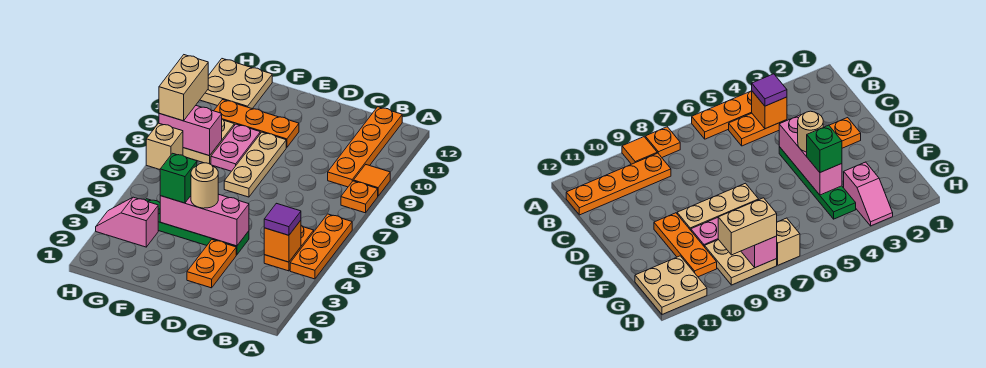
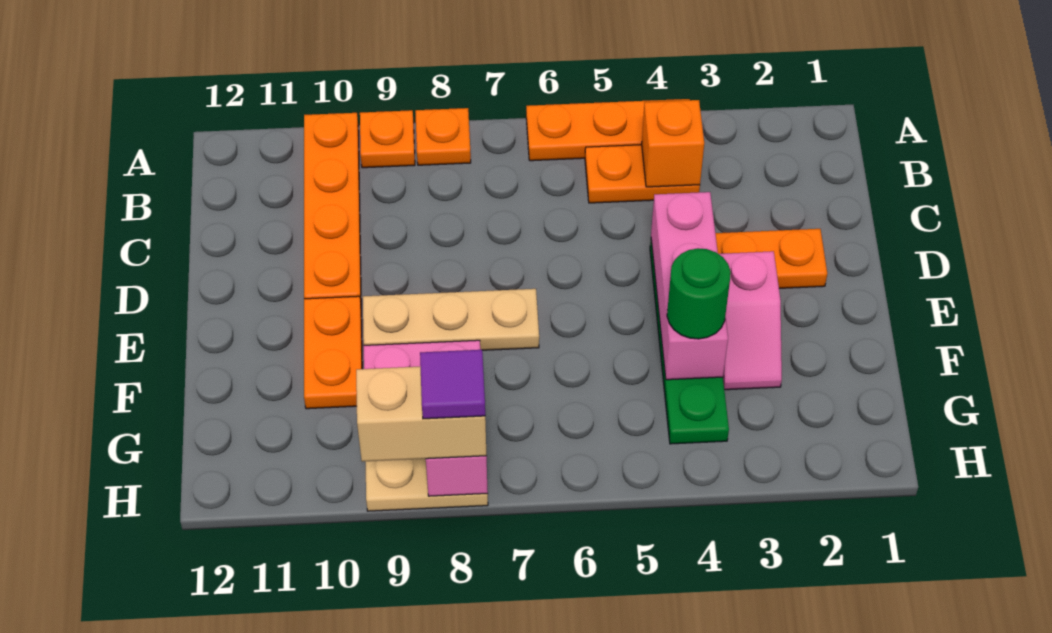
orange 1x1 tile [354,165,390,196] -> orange 1x1 plate [360,110,415,168]
purple 1x1 tile [264,203,301,235] -> purple 1x1 tile moved to [420,350,485,419]
orange 1x4 plate [328,107,402,187] -> orange 1x4 plate turned to [304,113,361,301]
tan 1x1 round brick [191,163,218,208] -> none
orange 1x3 plate [214,100,299,147] -> orange 1x2 plate [304,296,362,409]
green 1x1 brick [160,153,197,203] -> green 1x1 round brick [667,248,731,339]
pink 1x2 slope [96,197,158,247] -> pink 1x2 slope moved to [719,251,782,390]
tan 2x2 plate [200,59,272,109] -> none
tan 1x1 brick [146,123,183,169] -> none

